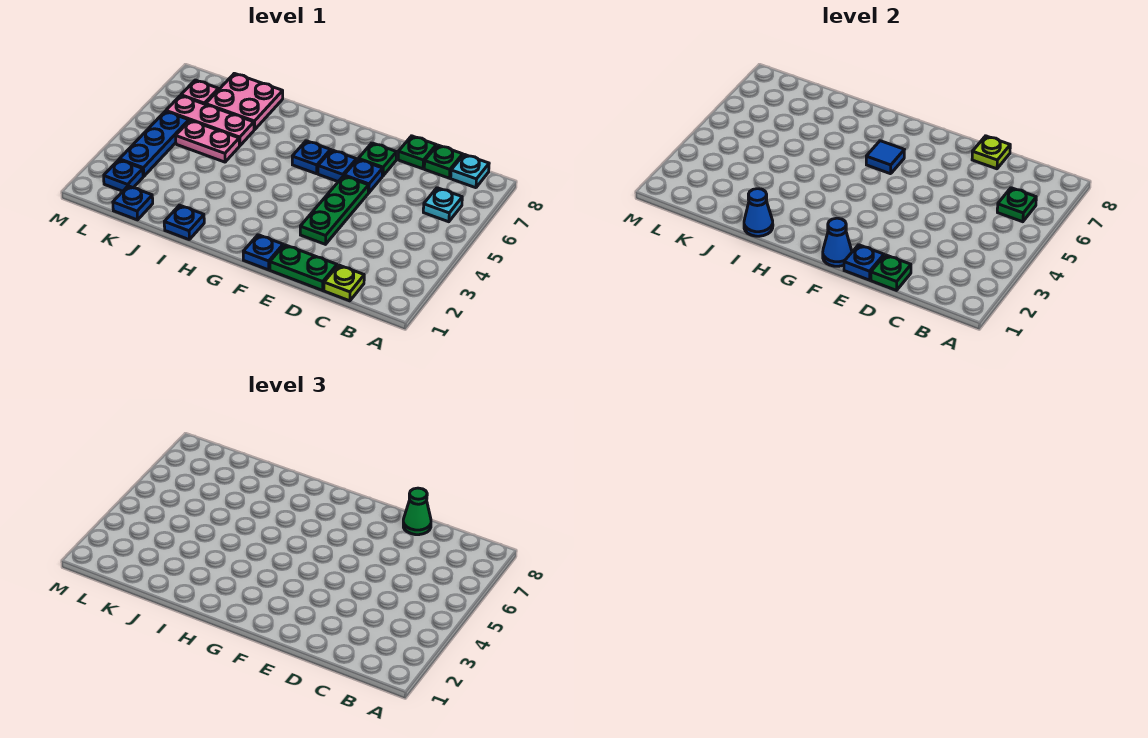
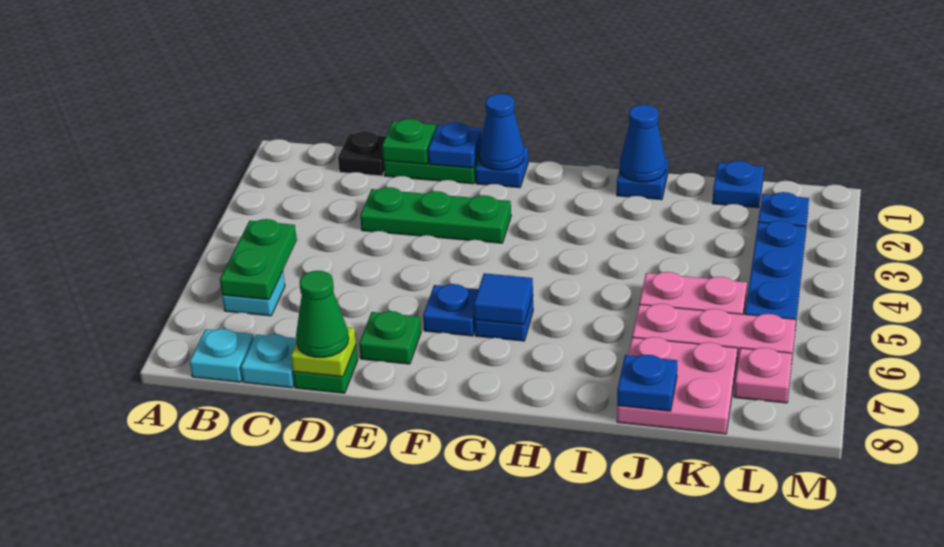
green 1x1 plate [997,188,1036,222] -> green 1x2 plate [220,219,297,300]
lime 1x1 plate [324,265,364,301] -> black 1x1 plate [338,131,386,176]
green 1x1 plate [424,145,463,178] -> cyan 1x1 plate [241,334,297,388]
green 1x3 plate [300,176,368,244] -> green 1x3 plate turned to [360,187,511,243]
blue 1x1 plate [344,159,383,193] -> blue 1x1 plate moved to [617,355,677,411]

